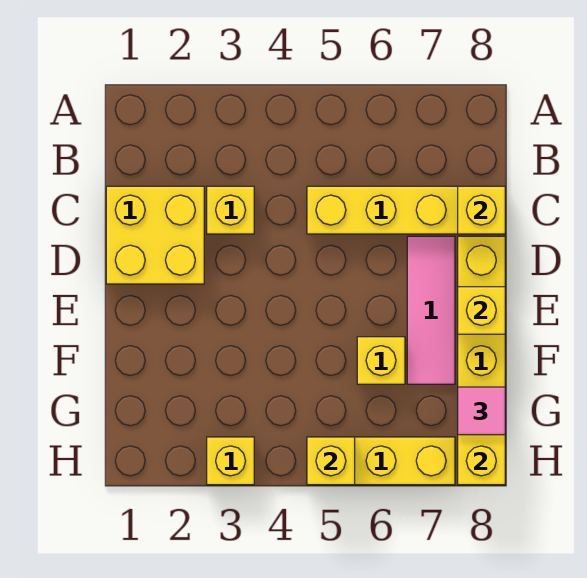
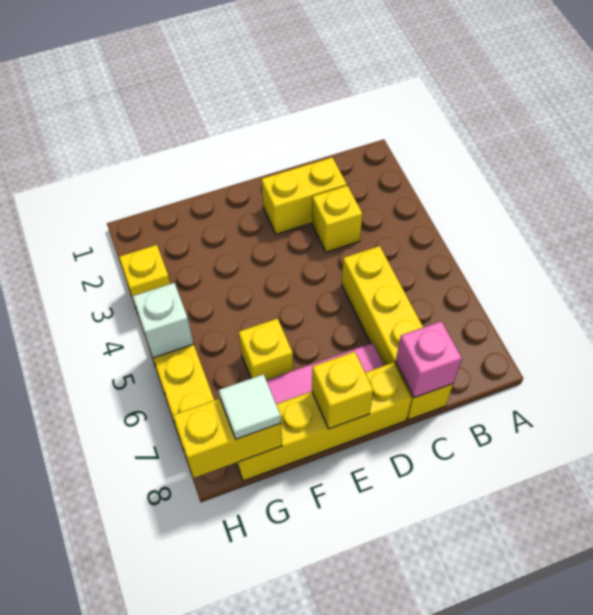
yellow 2x2 brick [106,186,204,284] -> yellow 1x2 brick [261,157,347,234]
yellow 1x1 brick [458,186,505,234] -> pink 1x1 brick [396,321,462,398]
pink 1x1 tile [458,387,505,435] -> white 1x1 tile [219,374,281,439]
yellow 1x1 brick [307,437,355,485] -> white 1x1 brick [133,283,194,358]

